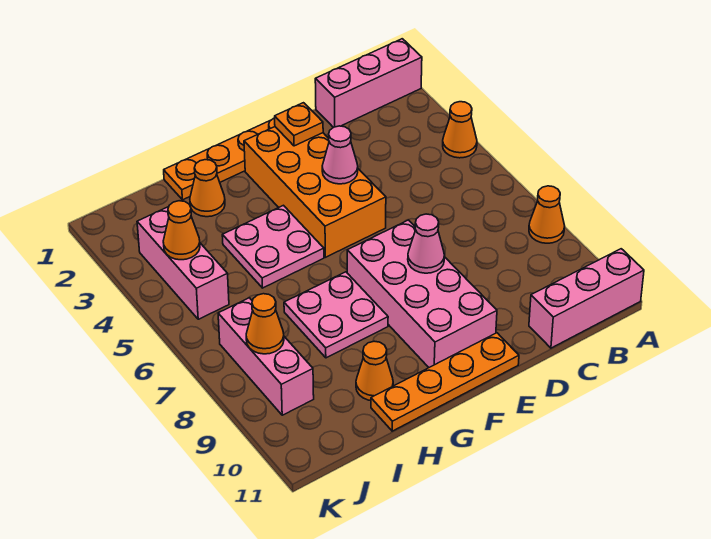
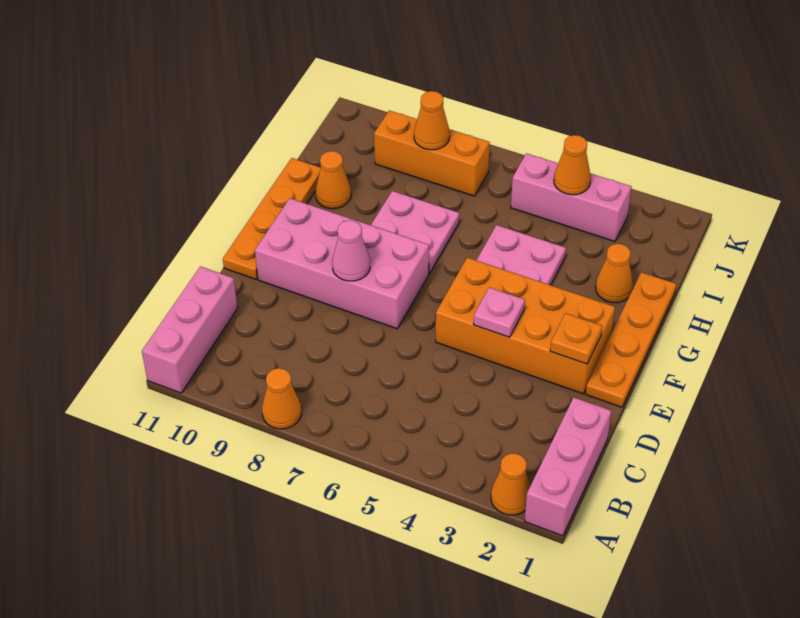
orange 1x1 cone [443,102,477,158] -> orange 1x1 cone moved to [491,453,530,515]
pink 1x1 cone [322,126,358,184] -> pink 1x1 plate [474,287,525,337]
pink 1x3 brick [218,298,314,415] -> orange 1x3 brick [374,111,490,196]

